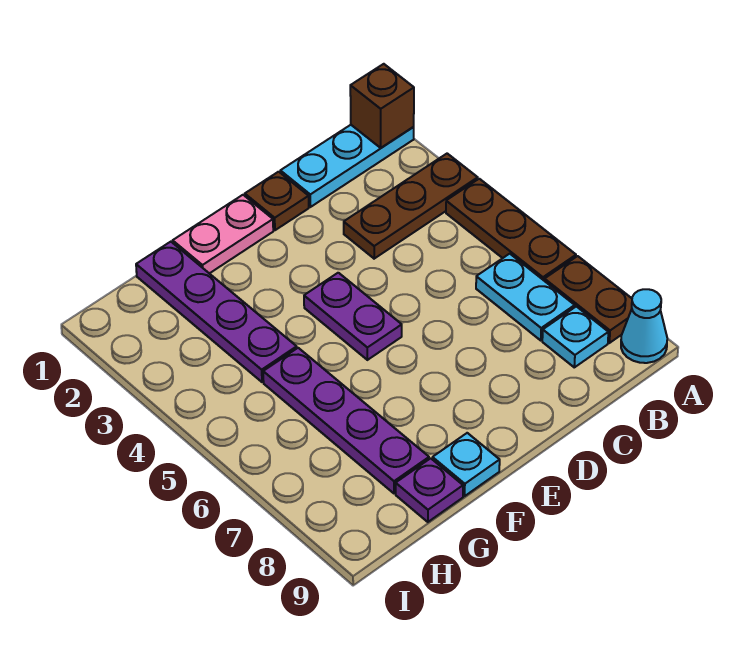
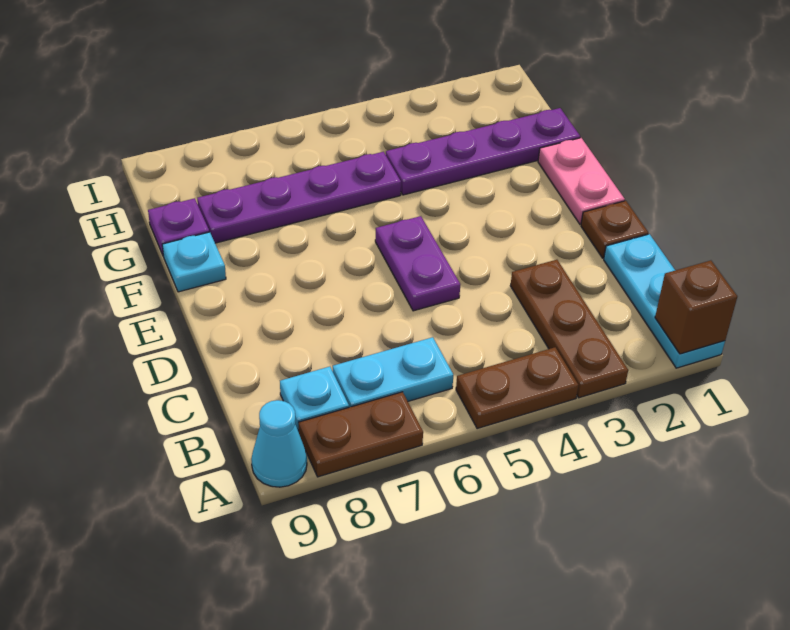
brown 1x3 plate [446,179,576,280] -> brown 1x2 plate [456,347,578,429]
purple 1x2 plate [304,273,402,360] -> purple 1x2 plate turned to [375,216,460,311]

